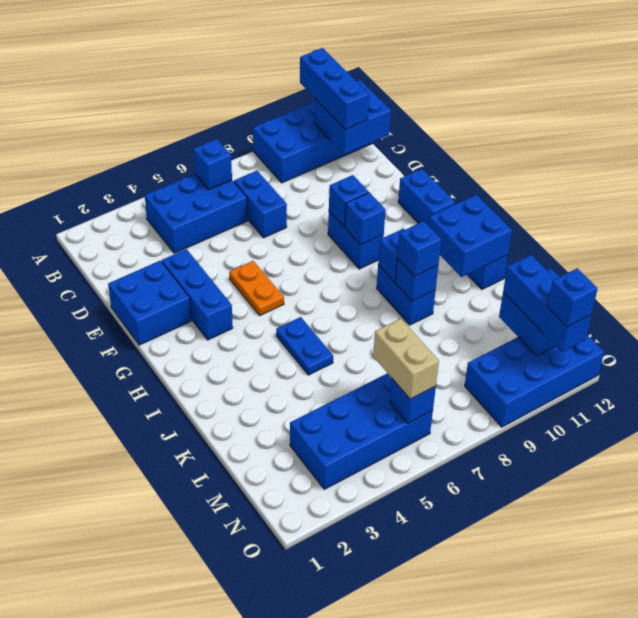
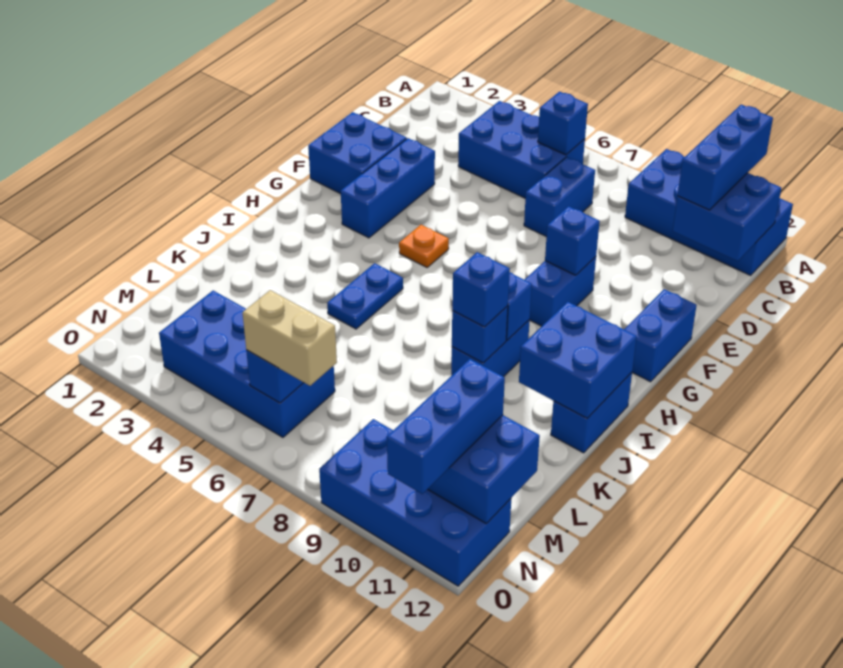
orange 1x2 plate [229,261,284,315] -> orange 1x1 plate [399,225,449,267]
blue 1x1 brick [345,193,385,245] -> none
tan 1x2 brick [373,319,439,399] -> tan 1x2 brick turned to [242,290,337,386]
blue 1x1 brick [548,268,598,327] -> none

